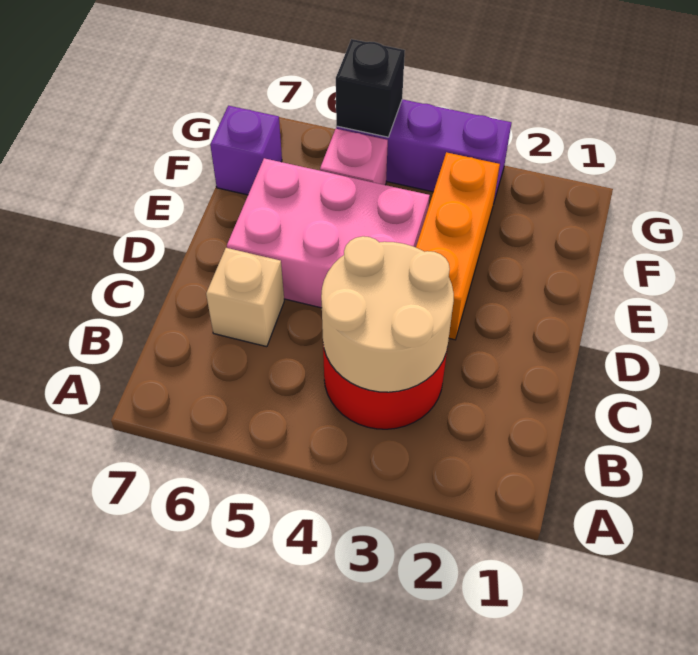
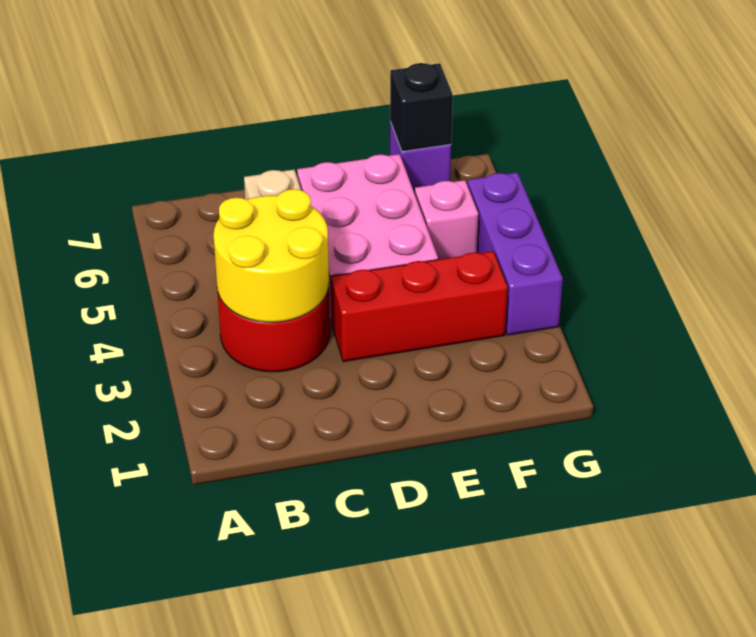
tan 2x2 round brick [321,236,454,392] -> yellow 2x2 round brick [214,189,329,322]
orange 1x3 brick [416,152,500,340] -> red 1x3 brick [331,251,508,362]
black 1x1 brick [336,39,405,137] -> black 1x1 brick moved to [390,63,453,151]

